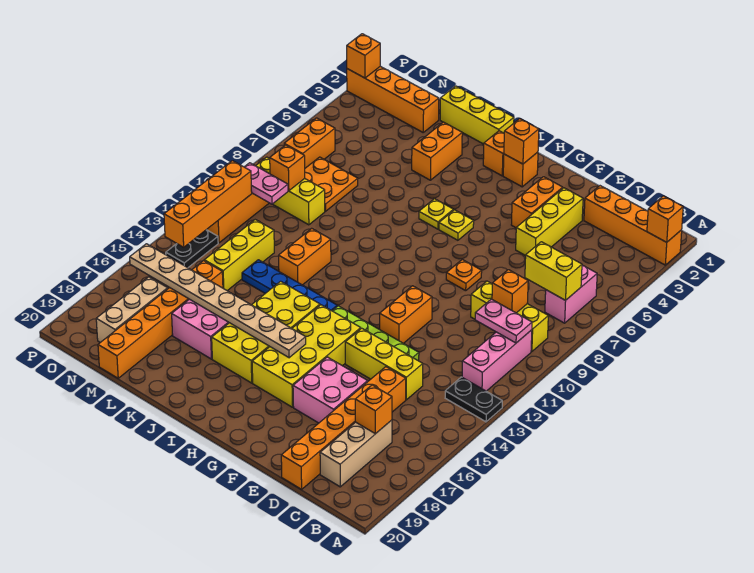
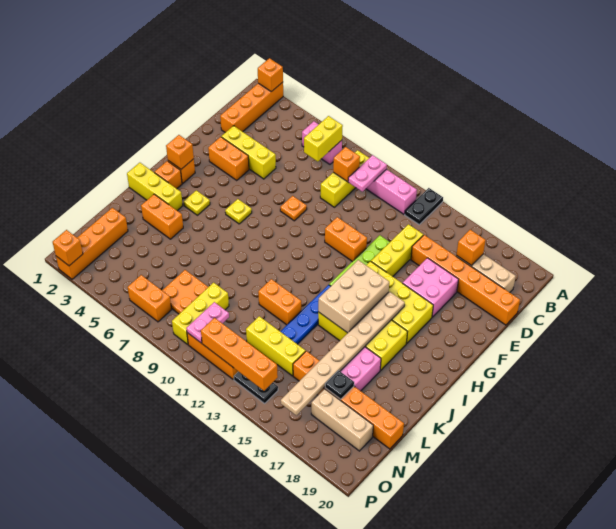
none -> tan 2x3 brick [318,260,389,333]
yellow 1x1 plate [419,199,453,229] -> yellow 1x1 plate moved to [184,190,210,215]
yellow 1x3 brick [440,86,514,144] -> yellow 1x3 brick turned to [127,163,183,211]
none -> black 1x1 plate [325,370,354,399]
orange 1x1 brick [270,145,305,191] -> none

